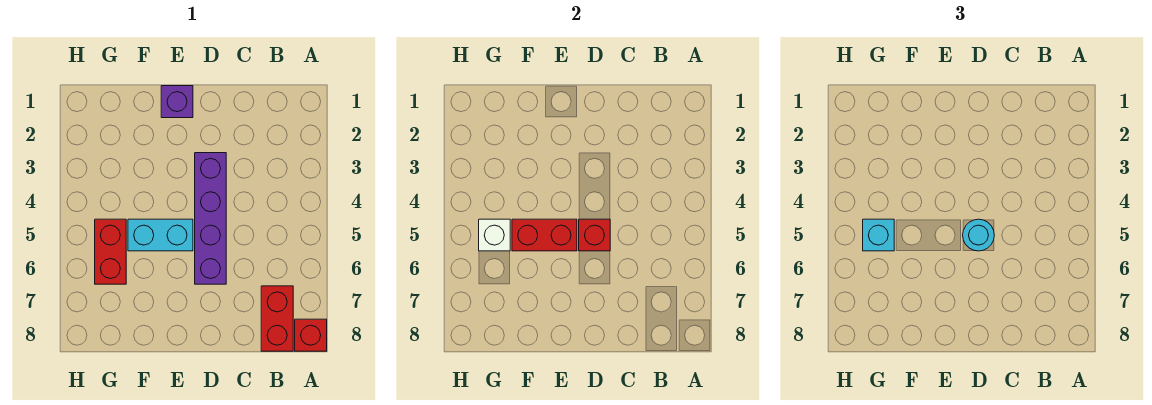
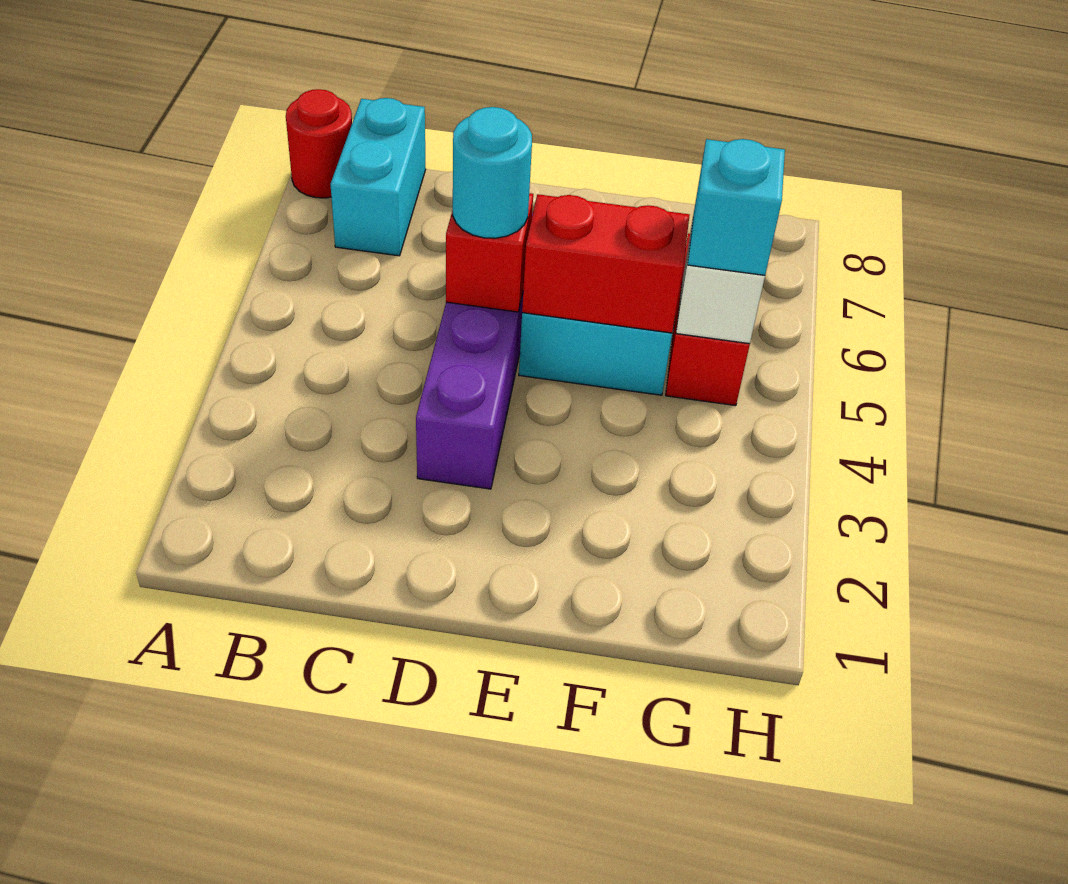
red 1x1 brick [295,319,327,351] -> red 1x1 round brick [286,89,352,198]
red 1x2 brick [261,286,293,351] -> cyan 1x2 brick [331,98,426,256]
purple 1x1 brick [161,86,193,118] -> none

